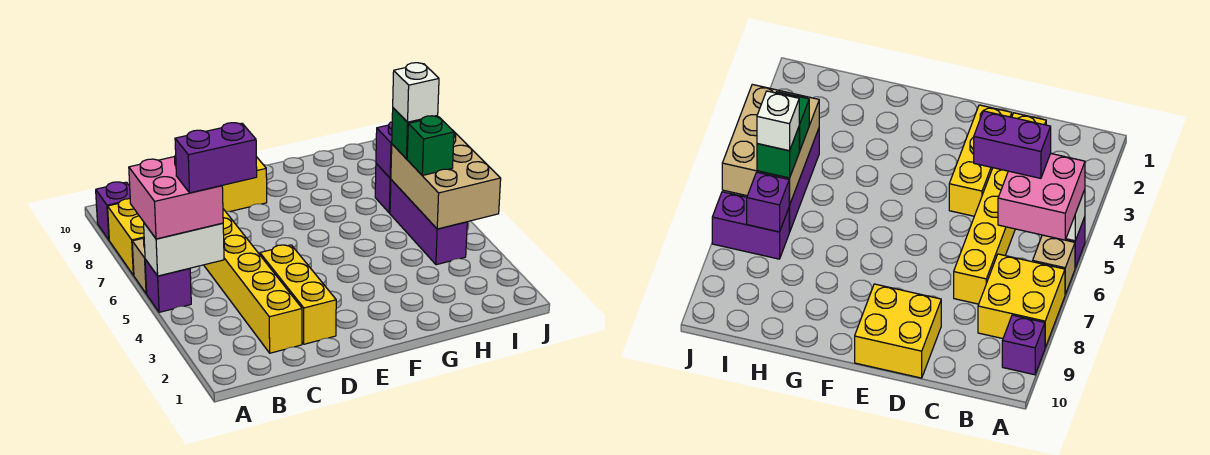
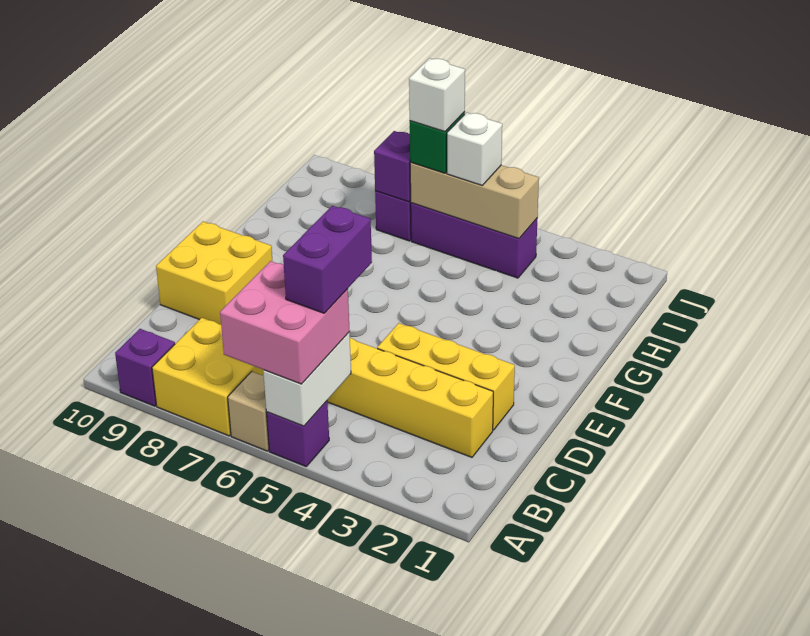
tan 2x3 brick [391,132,501,229] -> tan 1x3 brick [410,163,539,239]
green 1x1 brick [407,116,454,175] -> white 1x1 brick [447,113,502,185]

